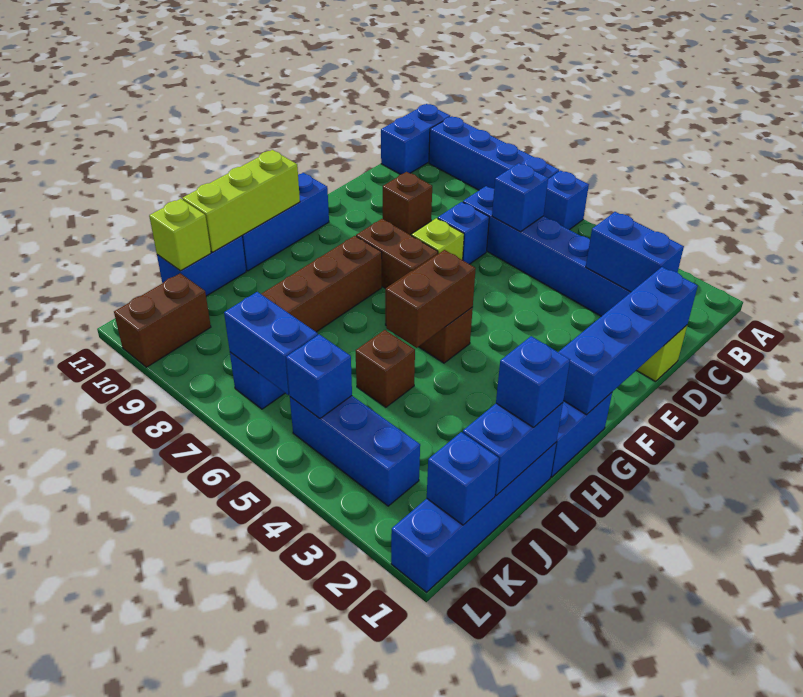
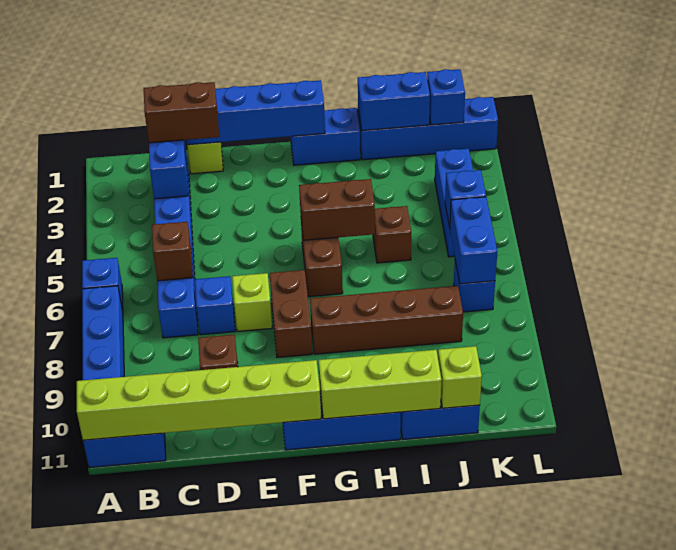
none -> lime 1x6 brick [77,360,321,440]
blue 1x1 brick [492,163,548,232] -> brown 1x1 brick [152,222,193,281]
blue 1x1 brick [496,336,570,428] -> none
brown 1x2 brick [114,273,211,367] -> brown 1x2 brick moved to [144,82,219,143]

